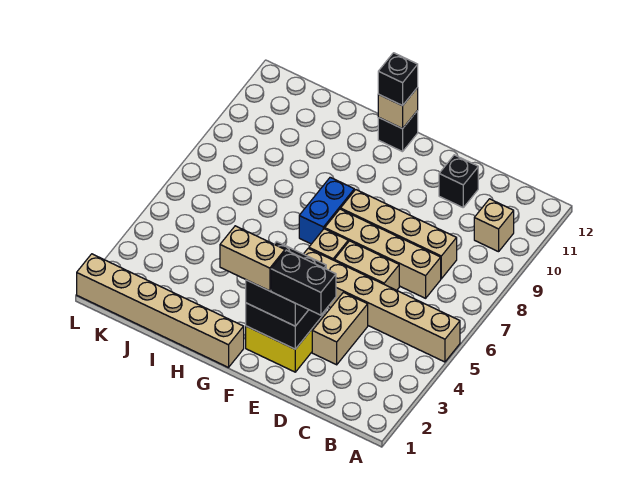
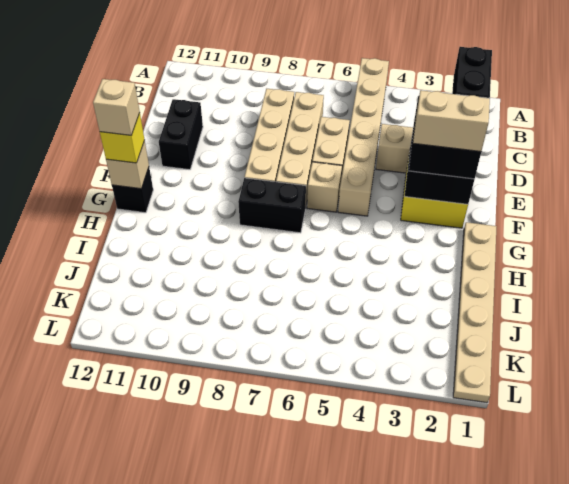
tan 1x1 brick [474,199,514,252] -> tan 1x1 brick moved to [93,79,140,135]
black 1x1 brick [439,155,478,207] -> black 1x2 brick [159,99,203,170]
tan 1x2 brick [220,226,285,291] -> tan 1x2 brick turned to [413,90,490,152]
tan 1x6 brick [77,254,244,368] -> tan 1x6 plate [453,222,497,403]
blue 1x2 brick [299,177,354,244] -> black 1x2 brick [238,178,306,233]
black 1x1 brick [378,53,418,106] -> yellow 1x1 brick [100,113,145,163]

